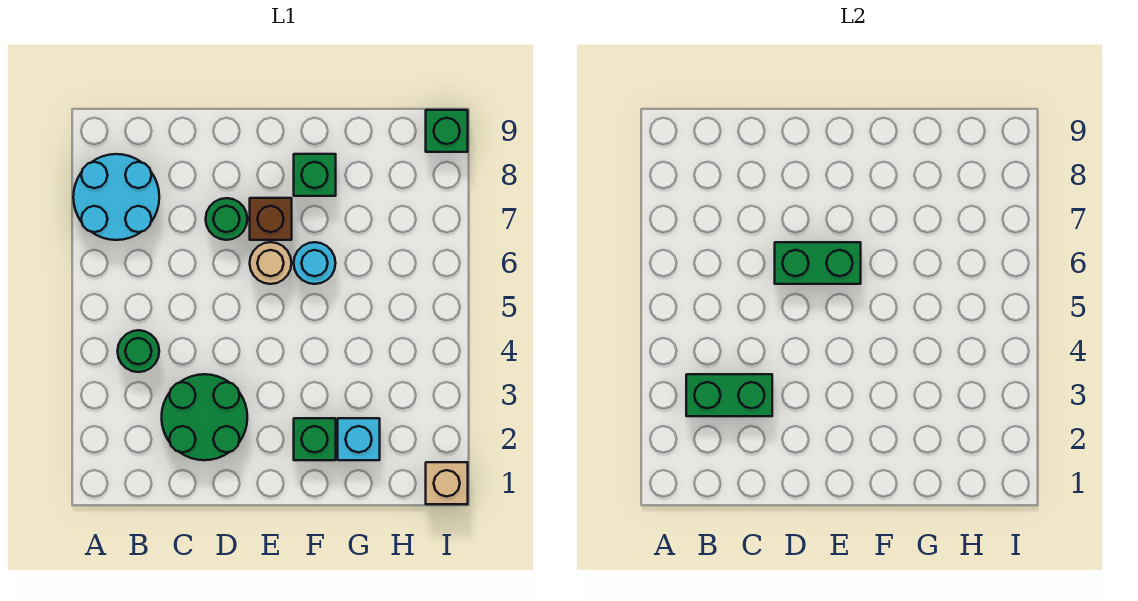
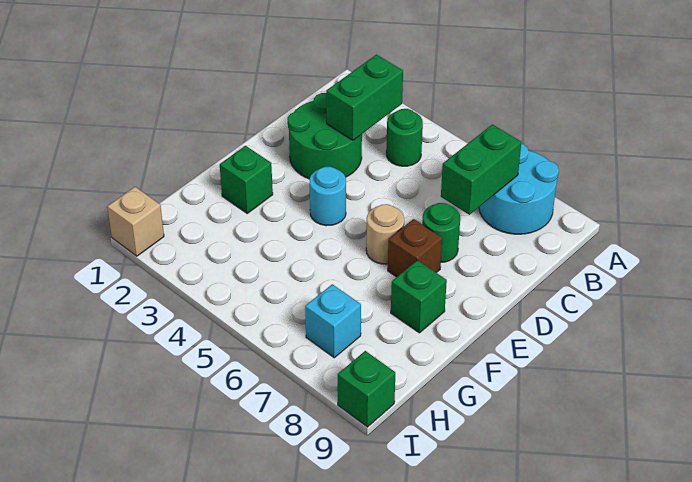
green 1x2 brick [775,242,861,284] -> green 1x2 brick moved to [441,124,521,215]
cyan 1x1 round brick [294,242,336,284] -> cyan 1x1 round brick moved to [309,167,346,226]
cyan 1x1 brick [338,418,380,460] -> cyan 1x1 brick moved to [305,284,361,358]

